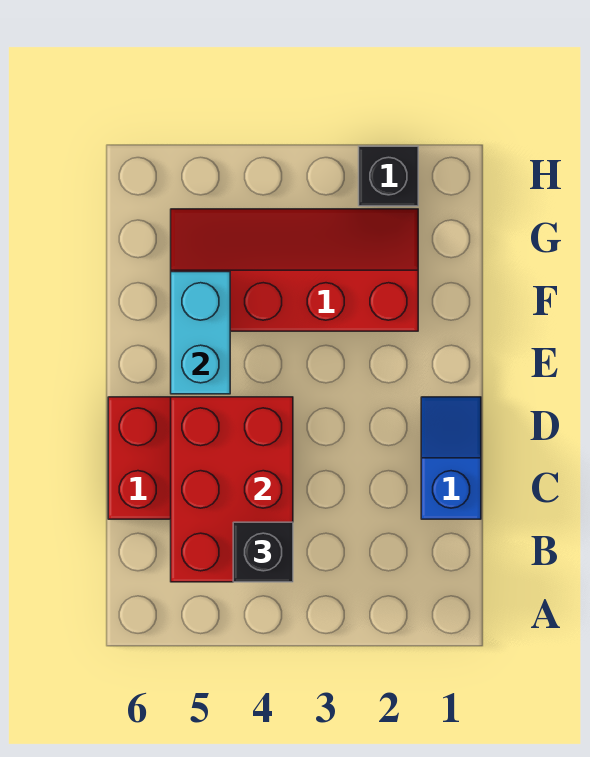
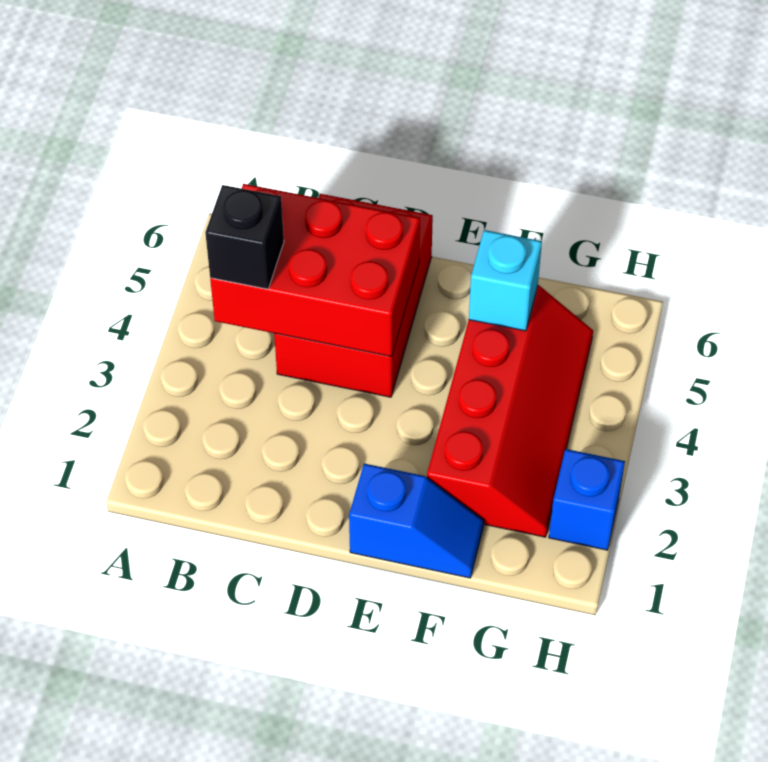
blue 1x2 slope [421,397,481,519] -> blue 1x2 slope moved to [349,464,484,578]
cyan 1x2 brick [171,272,230,394] -> cyan 1x1 brick [469,230,542,331]
black 1x1 brick [359,146,418,206] -> blue 1x1 brick [549,449,625,550]

